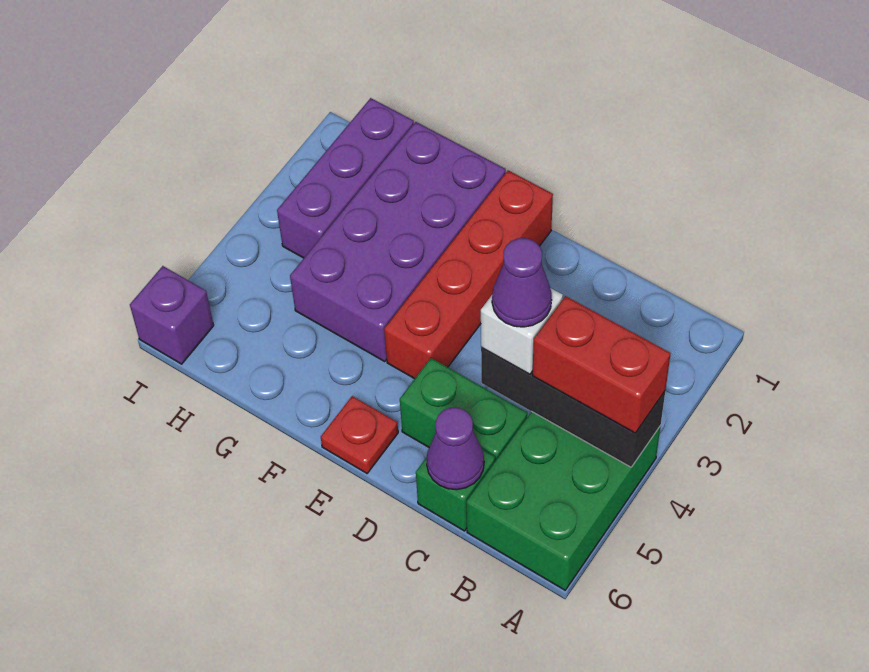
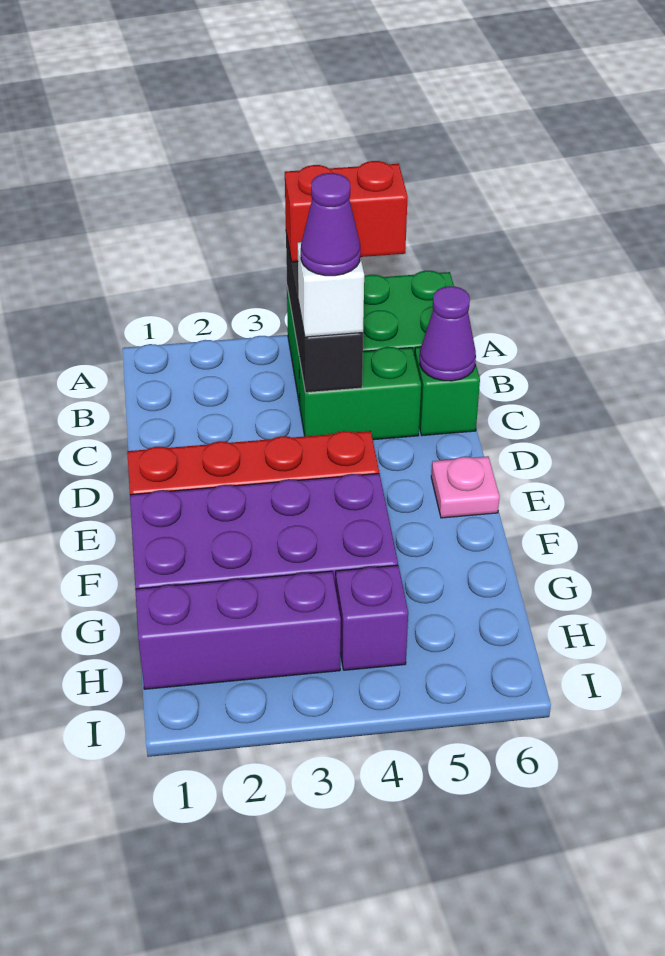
red 1x2 brick [533,296,671,433] -> red 1x2 brick turned to [285,161,408,262]
green 1x2 brick [400,358,527,461] -> green 1x2 brick turned to [299,347,421,440]
red 1x1 plate [321,396,398,473] -> pink 1x1 plate [431,456,500,518]
purple 1x1 brick [130,266,214,364] -> purple 1x1 brick moved to [336,565,408,670]

